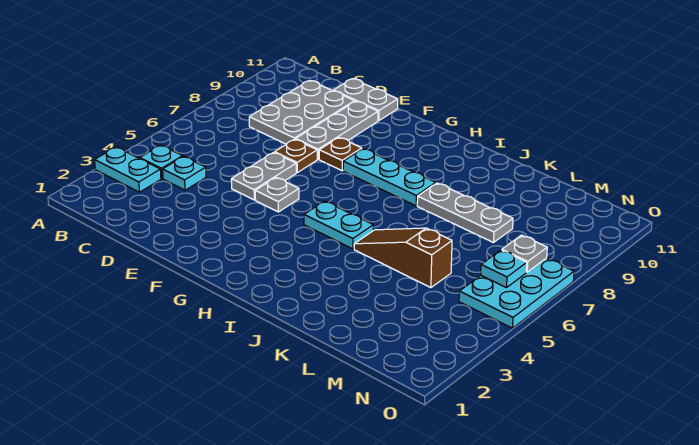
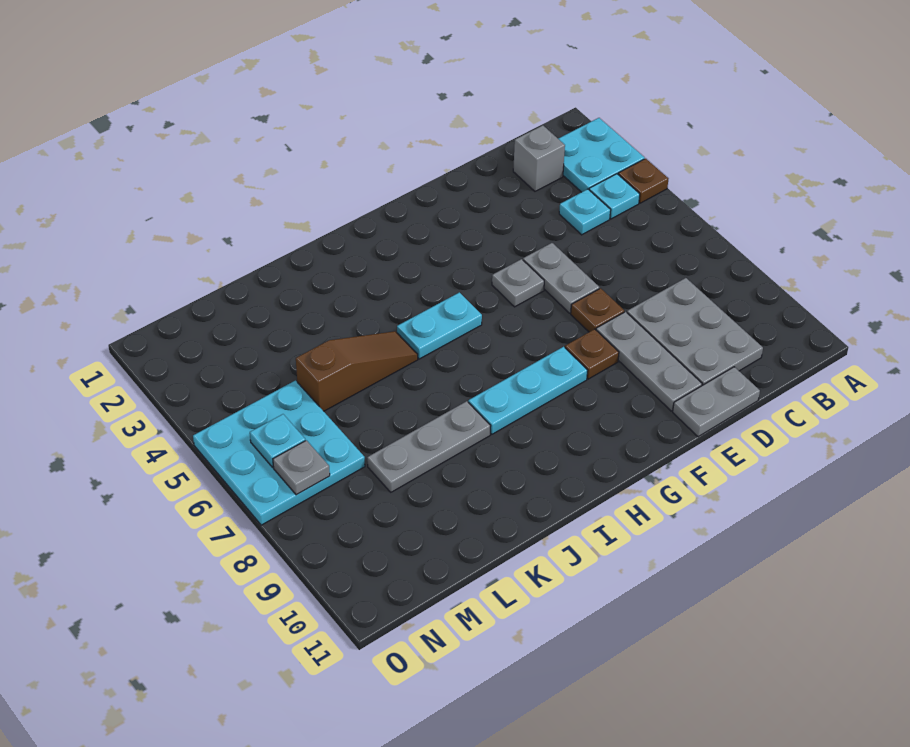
cyan 1x2 plate [95,147,161,192] -> cyan 2x2 plate [558,118,644,192]
none -> brown 1x1 plate [618,159,668,203]
none -> grey 1x1 brick [513,125,565,191]
cyan 2x3 plate [459,258,574,328] -> cyan 3x3 plate [193,381,365,525]

